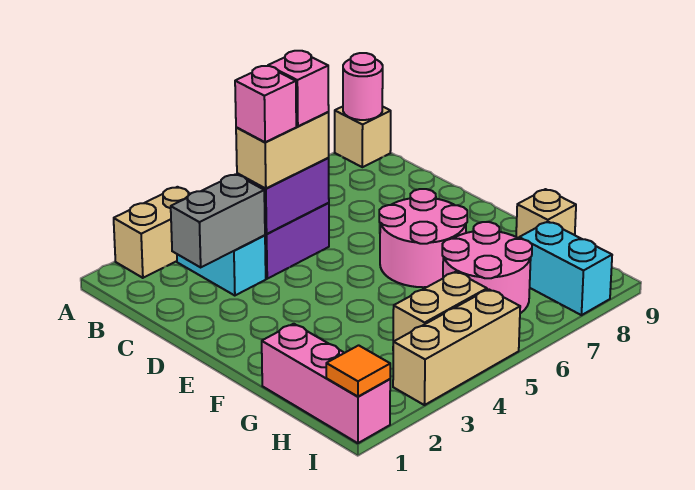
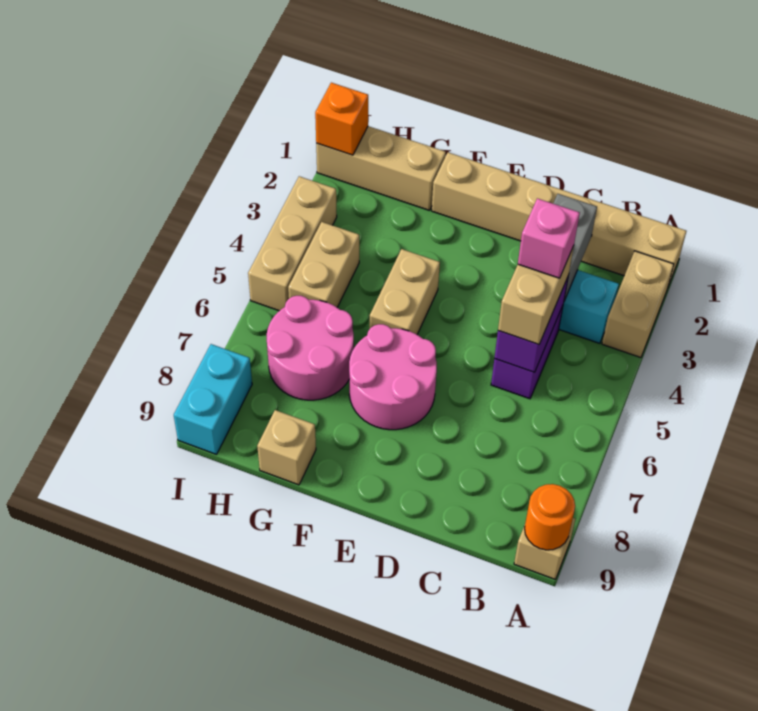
none -> tan 1x6 brick [432,152,686,286]
pink 1x1 round brick [343,53,383,120] -> orange 1x1 round brick [525,484,575,550]
pink 1x1 brick [268,51,329,126] -> none
none -> tan 1x2 brick [369,249,440,334]
pink 1x3 brick [262,324,390,443] -> tan 1x3 brick [316,126,446,210]
cyan 1x2 brick [519,222,612,315] -> cyan 1x2 brick turned to [174,344,252,454]
orange 1x1 tile [326,345,390,396] -> orange 1x1 brick [315,83,368,155]

